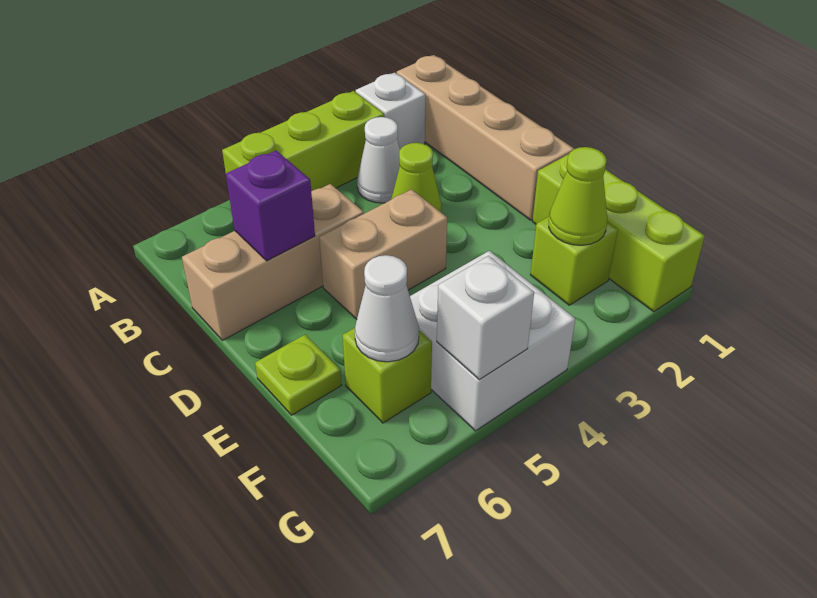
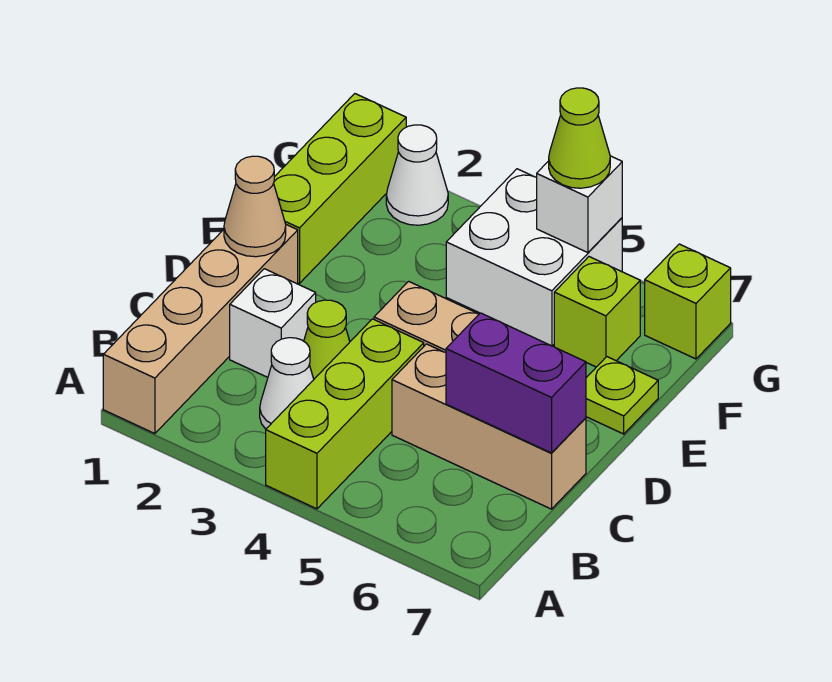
white 1x1 brick [356,73,425,149] -> white 1x1 brick moved to [230,269,316,377]
lime 1x3 brick [222,91,384,191] -> lime 1x3 brick turned to [266,319,424,509]
purple 1x1 brick [226,151,315,261] -> purple 1x2 brick [446,313,586,453]
none -> tan 1x1 cone [224,156,286,257]
lime 1x1 brick [530,217,618,305] -> lime 1x1 brick moved to [645,244,731,359]
lime 1x1 cone [549,147,607,245] -> lime 1x1 cone moved to [549,88,610,188]
white 1x1 cone [355,255,419,362] -> white 1x1 cone moved to [386,125,448,225]

